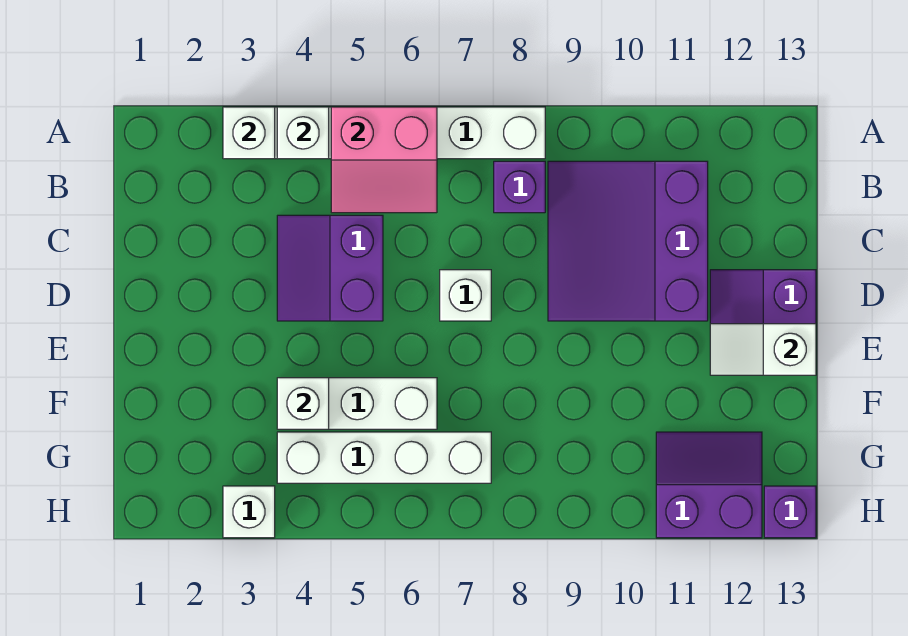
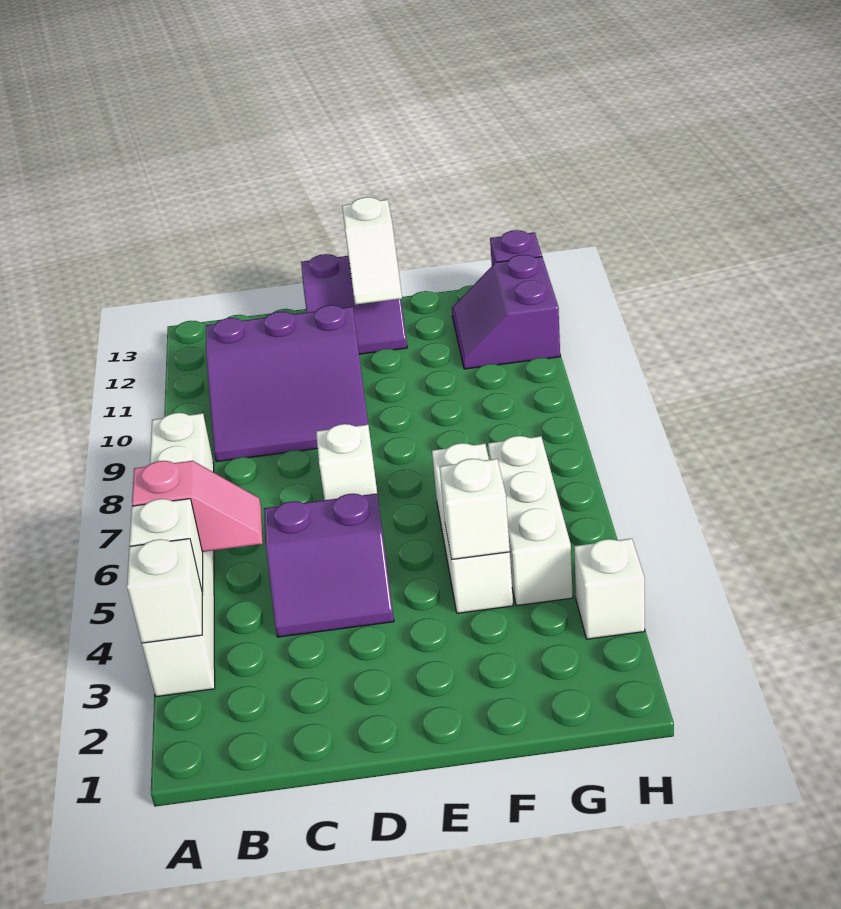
pink 2x2 slope [331,107,437,213] -> pink 1x2 slope [132,461,263,552]
purple 1x1 brick [494,161,545,213] -> none
white 1x4 brick [277,432,491,483] -> white 1x3 brick [488,436,573,606]

